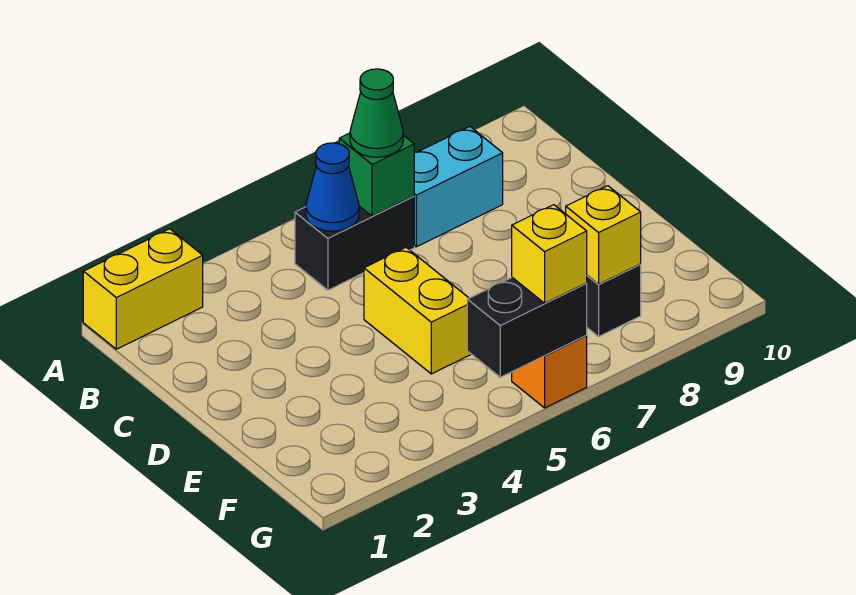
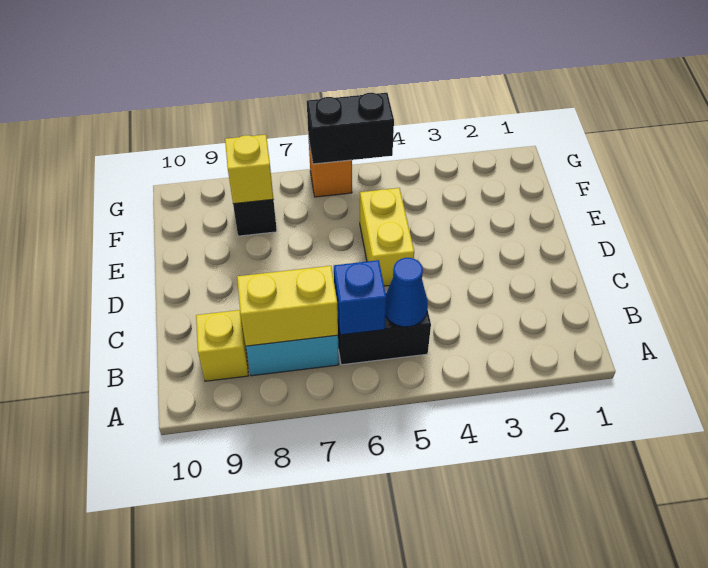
yellow 1x2 brick [83,229,203,349] -> yellow 1x2 brick moved to [237,266,338,346]
green 1x1 brick [339,133,414,216] -> blue 1x1 brick [334,260,386,335]
green 1x1 cone [350,69,403,157] -> none
yellow 1x1 brick [512,205,587,303] -> yellow 1x1 brick moved to [196,310,248,381]

